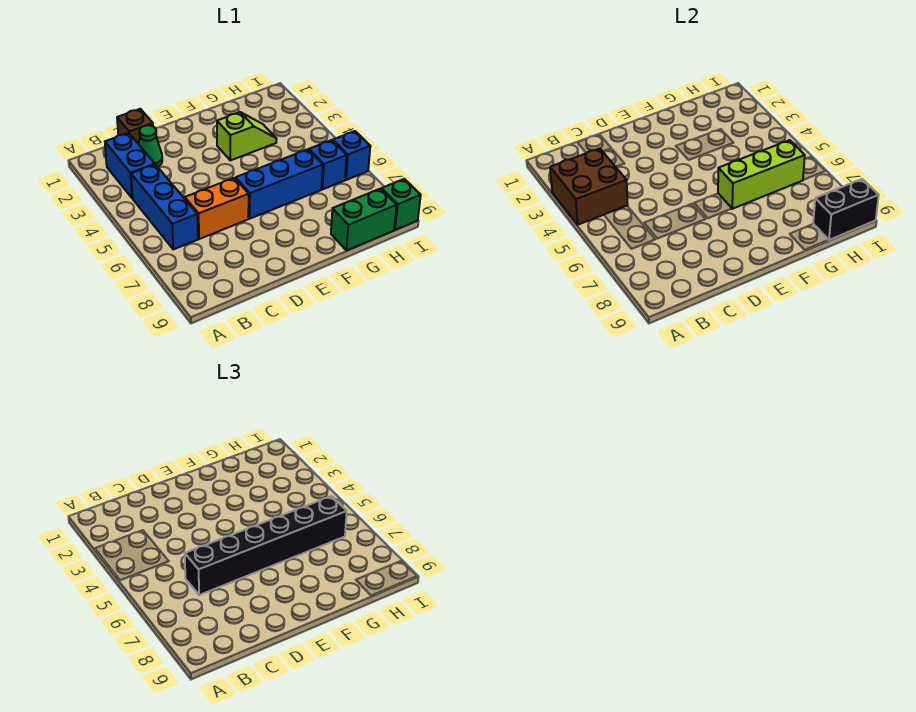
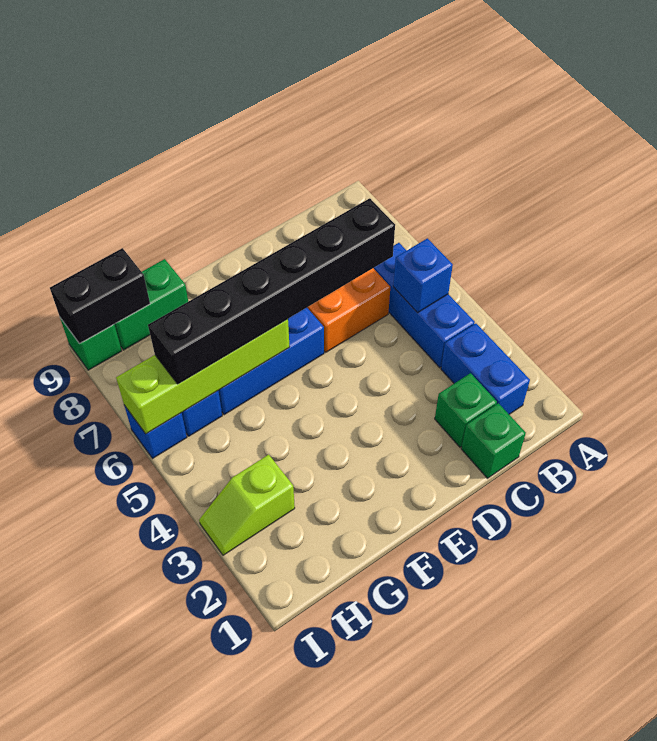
brown 2x2 brick [550,148,628,225] -> none
none -> blue 1x1 brick [393,238,453,313]
brown 1x1 brick [117,109,153,144] -> green 1x1 brick [461,403,526,478]
green 1x1 cone [139,125,162,167] -> green 1x1 brick [435,373,497,447]
lime 1x2 slope [217,112,277,160] -> lime 1x2 slope moved to [199,455,295,555]
lime 1x3 brick [718,140,805,209] -> lime 1x4 brick [116,319,290,434]

